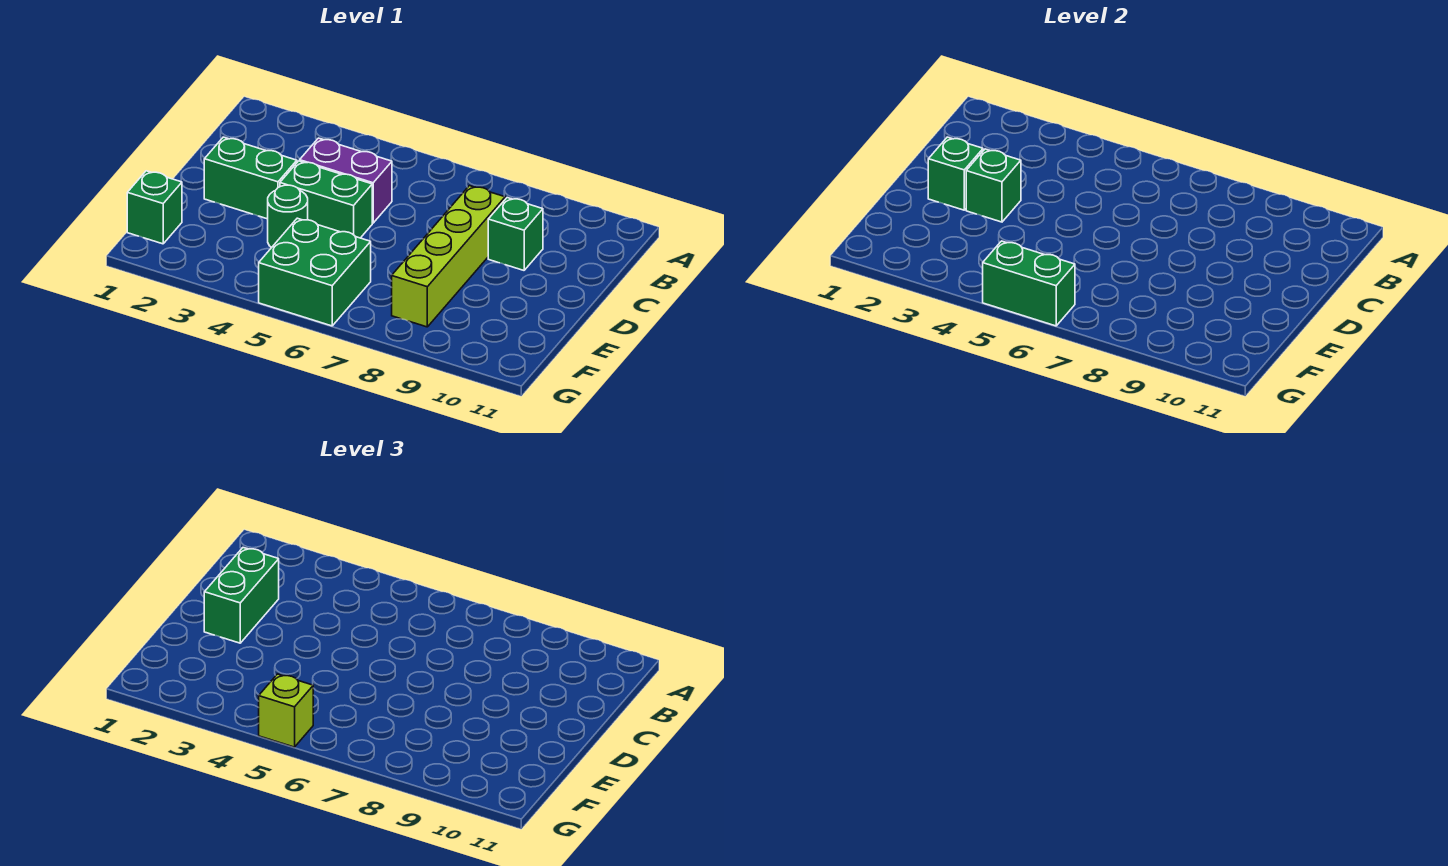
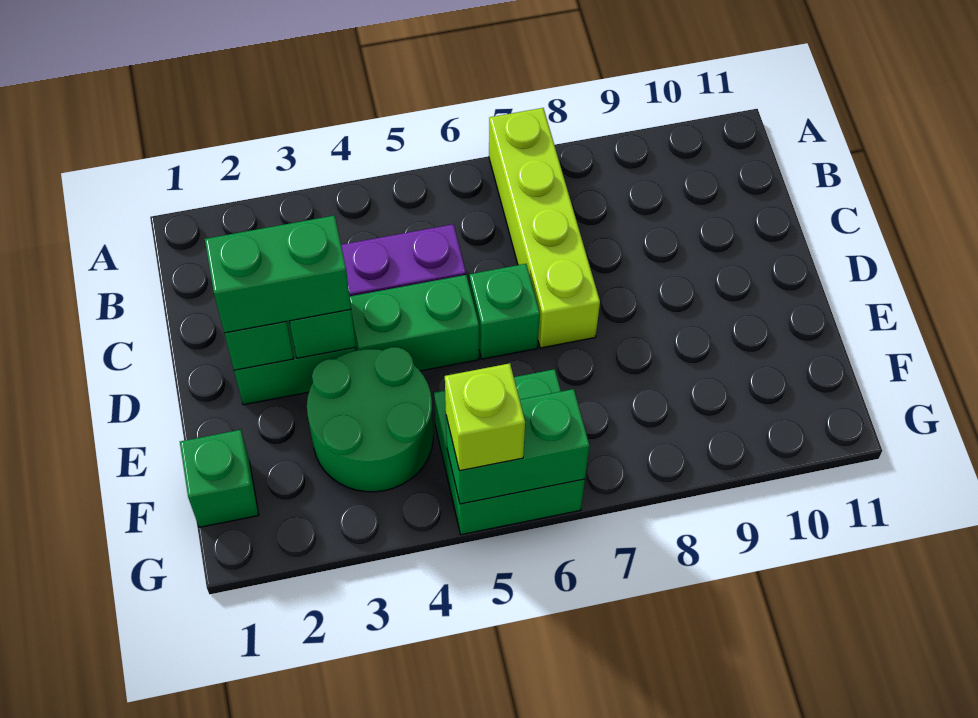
green 1x2 brick [204,548,279,643] -> green 1x2 brick turned to [205,215,351,333]
lime 1x4 brick [392,186,505,327] -> lime 1x4 brick moved to [489,108,600,348]
green 1x1 brick [488,198,543,270] -> green 1x1 brick moved to [469,264,540,359]
green 1x1 round brick [268,185,308,248] -> green 2x2 round brick [307,347,433,492]

